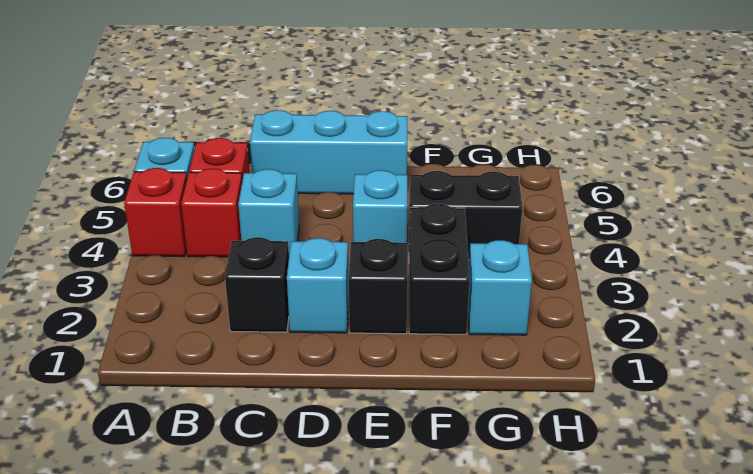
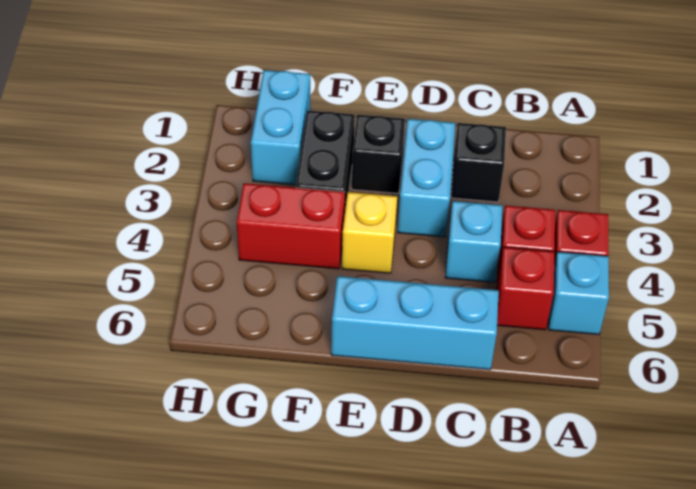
cyan 1x1 brick [287,238,349,333] -> cyan 1x2 brick [397,119,455,237]
cyan 1x1 brick [353,170,408,243] -> yellow 1x1 brick [342,192,397,273]
black 1x2 brick [409,171,522,260] -> red 1x2 brick [237,183,345,269]
cyan 1x1 brick [468,240,532,335] -> cyan 1x2 brick [251,70,310,185]

